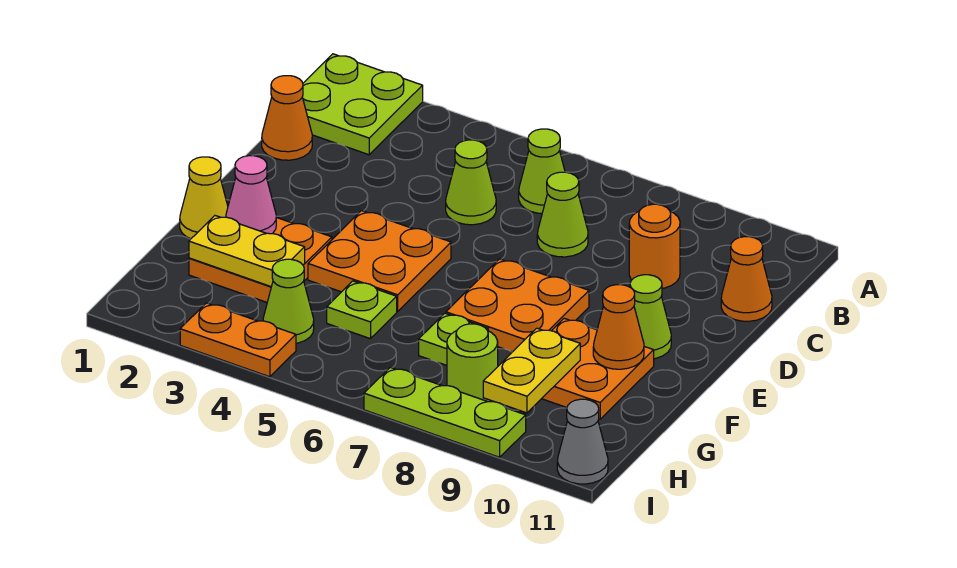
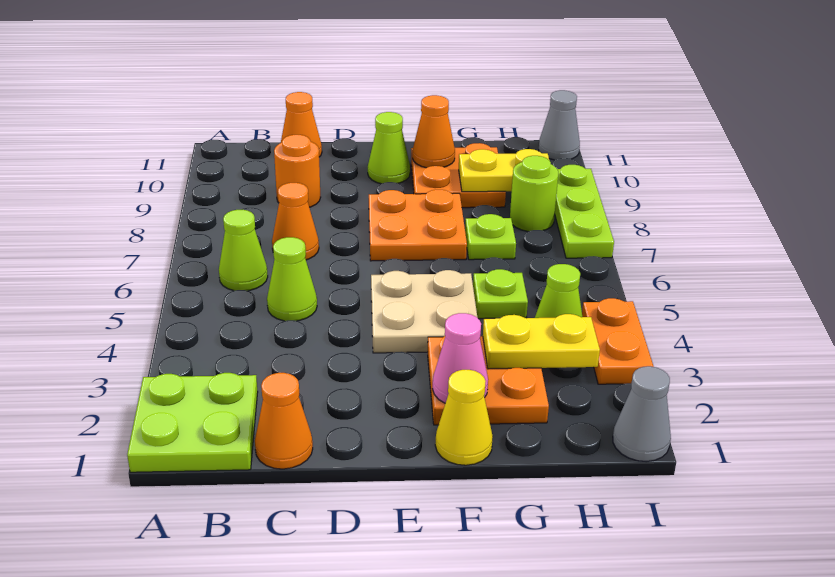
lime 1x1 cone [537,172,588,257] -> orange 1x1 cone [272,183,319,260]
orange 2x2 plate [308,211,451,311] -> tan 2x2 plate [371,270,477,353]
yellow 1x2 plate [189,216,305,287] -> yellow 1x2 plate turned to [483,314,600,369]
none -> grey 1x1 cone [613,366,671,462]

